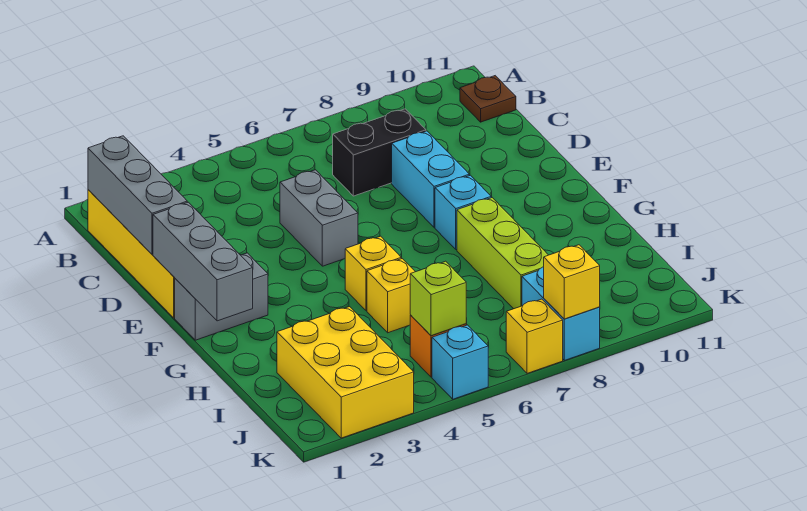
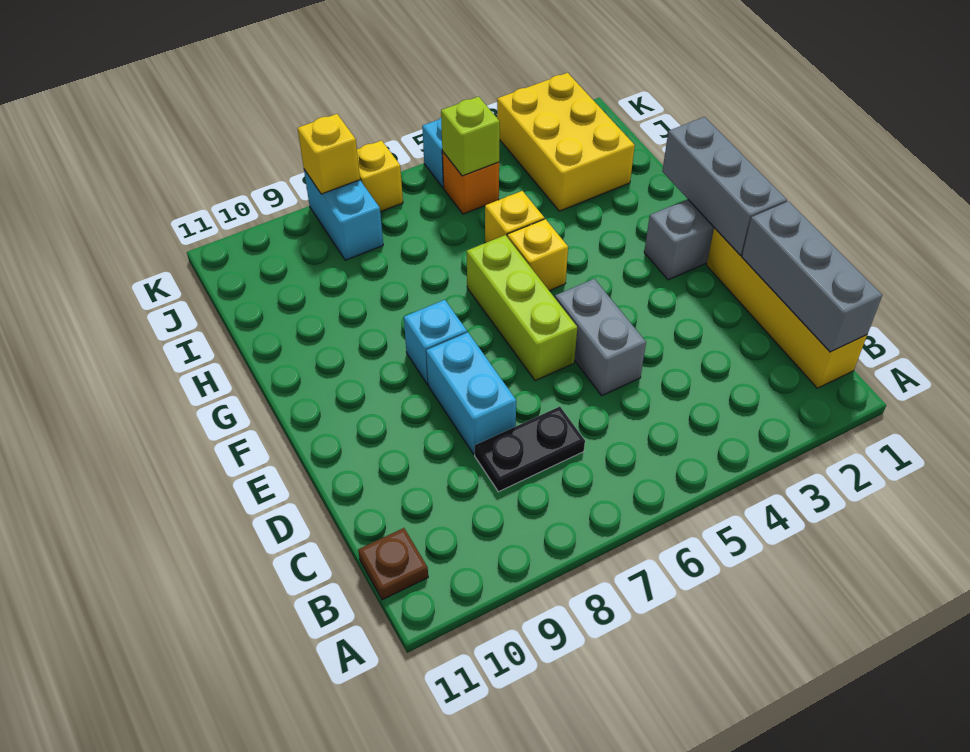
black 1x2 brick [333,109,426,196] -> black 1x2 plate [475,407,585,492]
lime 1x3 brick [457,197,548,309] -> lime 1x3 brick moved to [467,235,577,381]

